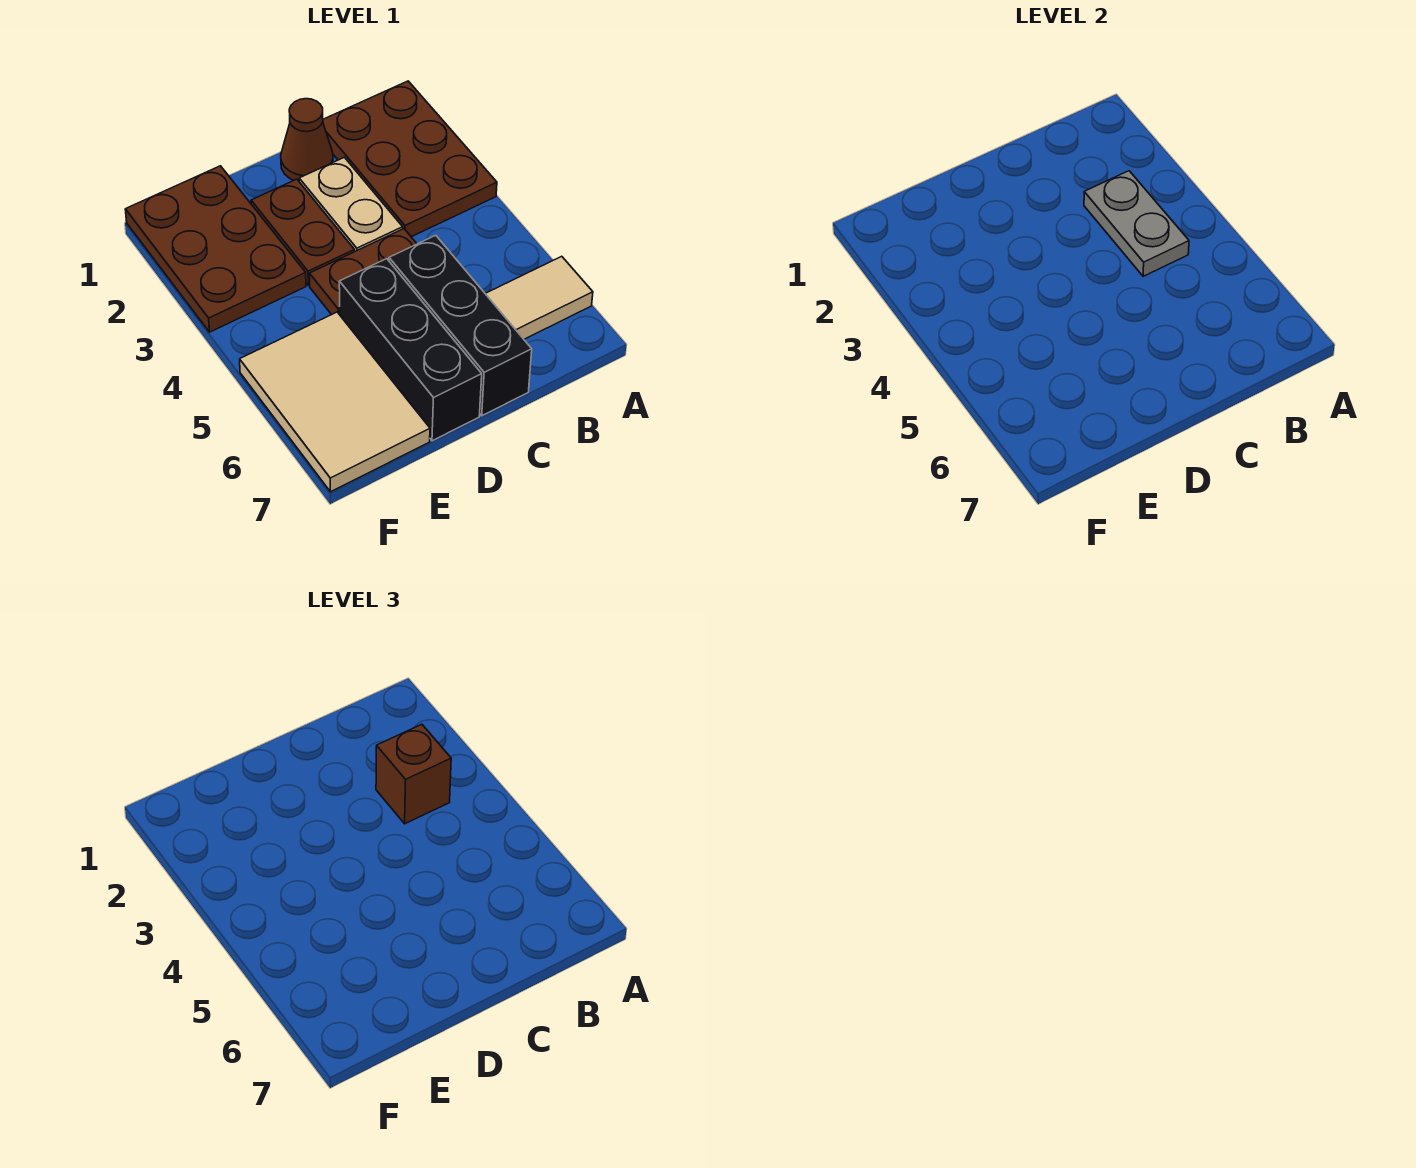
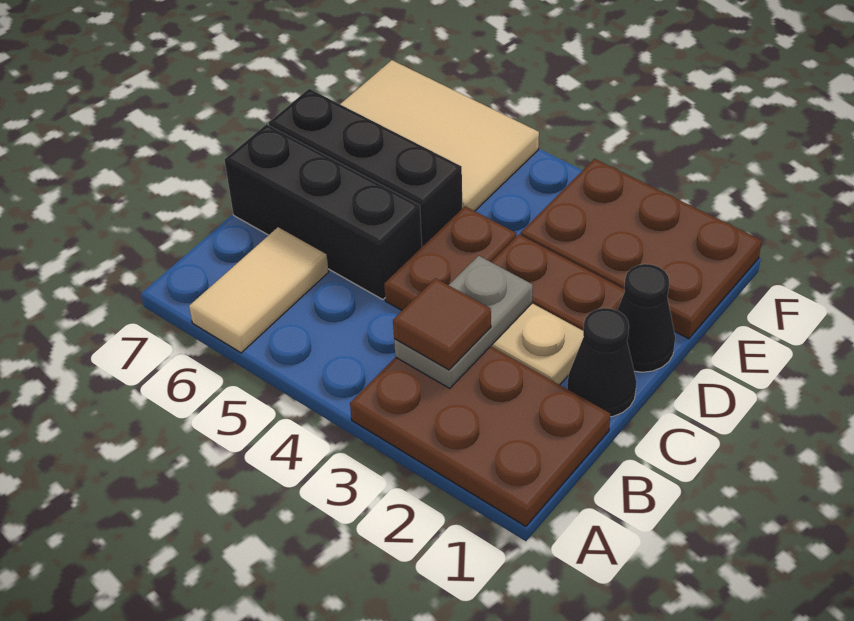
grey 1x2 plate [1084,171,1189,276] -> grey 1x2 plate turned to [394,256,533,388]
brown 1x1 brick [376,724,451,824] -> brown 1x1 tile [393,278,491,370]
brown 1x1 cone [281,99,333,181] -> black 1x1 cone [567,308,637,417]
none -> black 1x1 cone [617,264,675,372]

